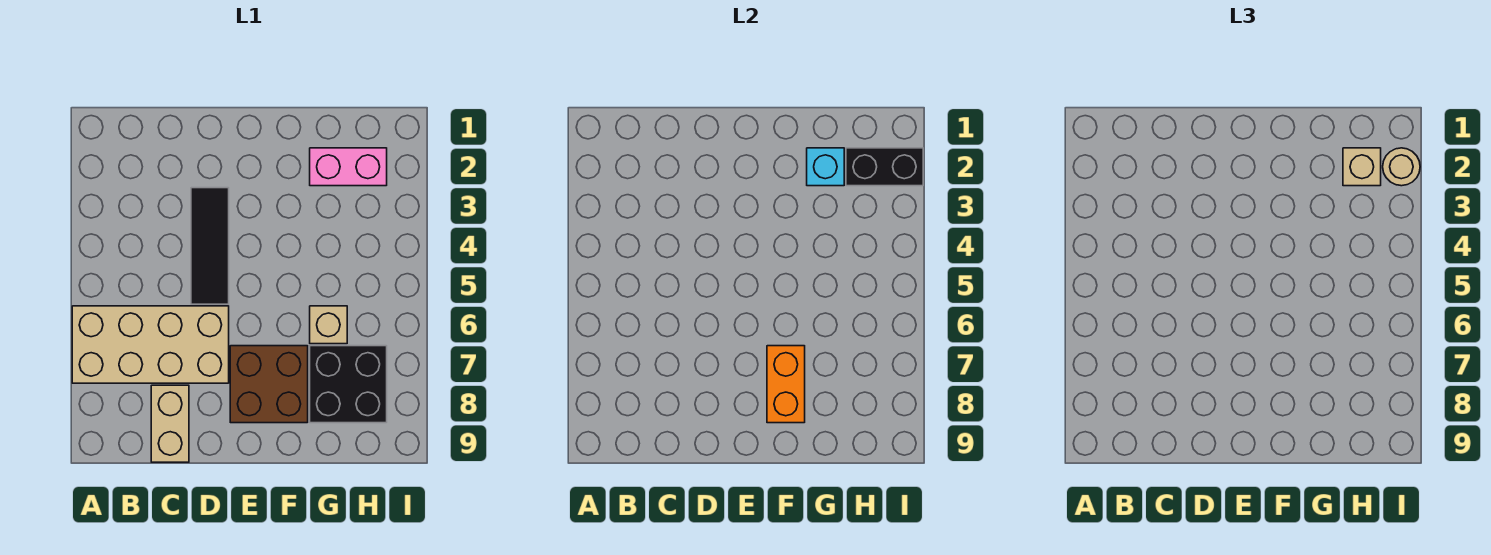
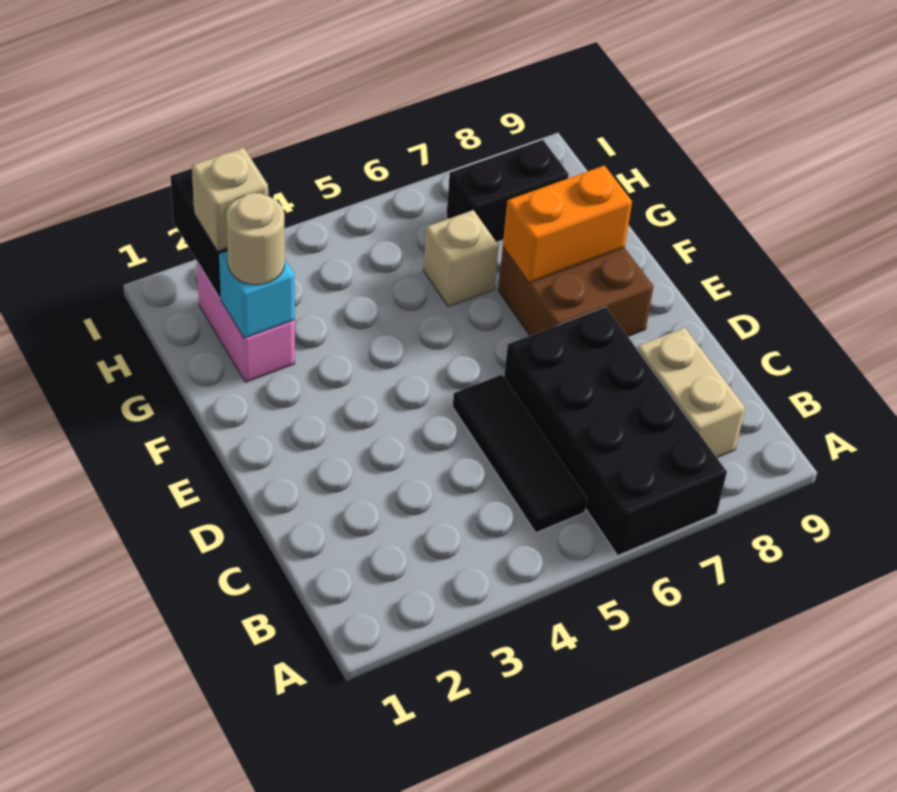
tan 2x4 brick [72,306,229,383] -> black 2x4 brick [504,307,727,555]
tan 1x2 brick [151,385,189,462] -> tan 1x2 brick turned to [637,328,745,457]
black 1x3 tile [191,188,229,304] -> black 1x3 tile turned to [453,375,587,532]
black 2x2 brick [310,346,387,423] -> black 1x2 brick [446,140,569,242]
tan 1x1 round brick [1383,148,1420,186] -> tan 1x1 round brick moved to [226,193,285,285]

